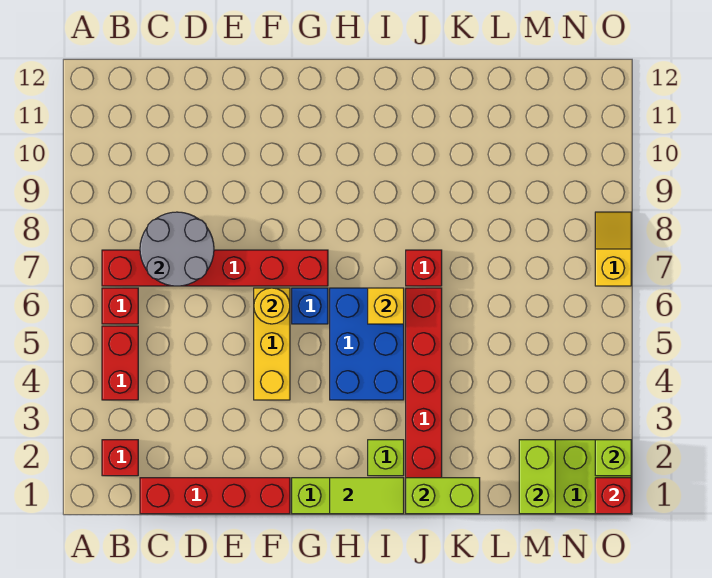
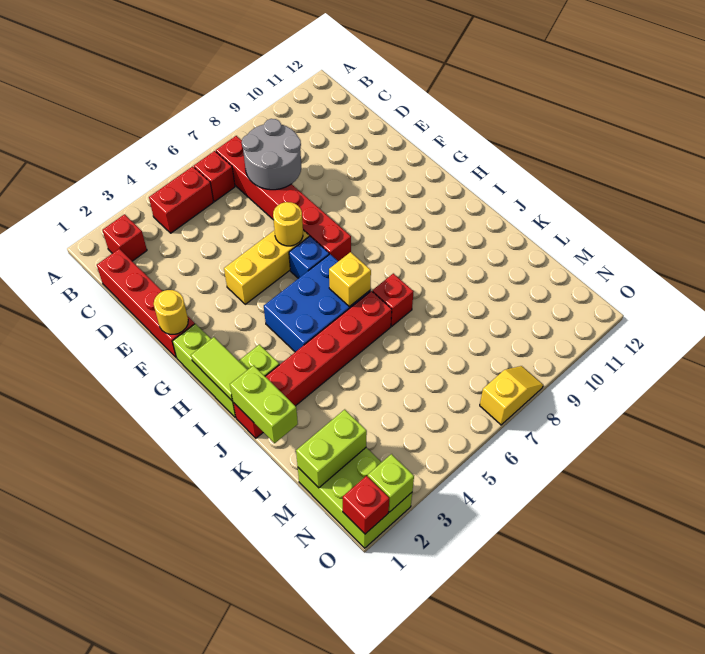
none -> yellow 1x1 round brick [154,290,188,334]

